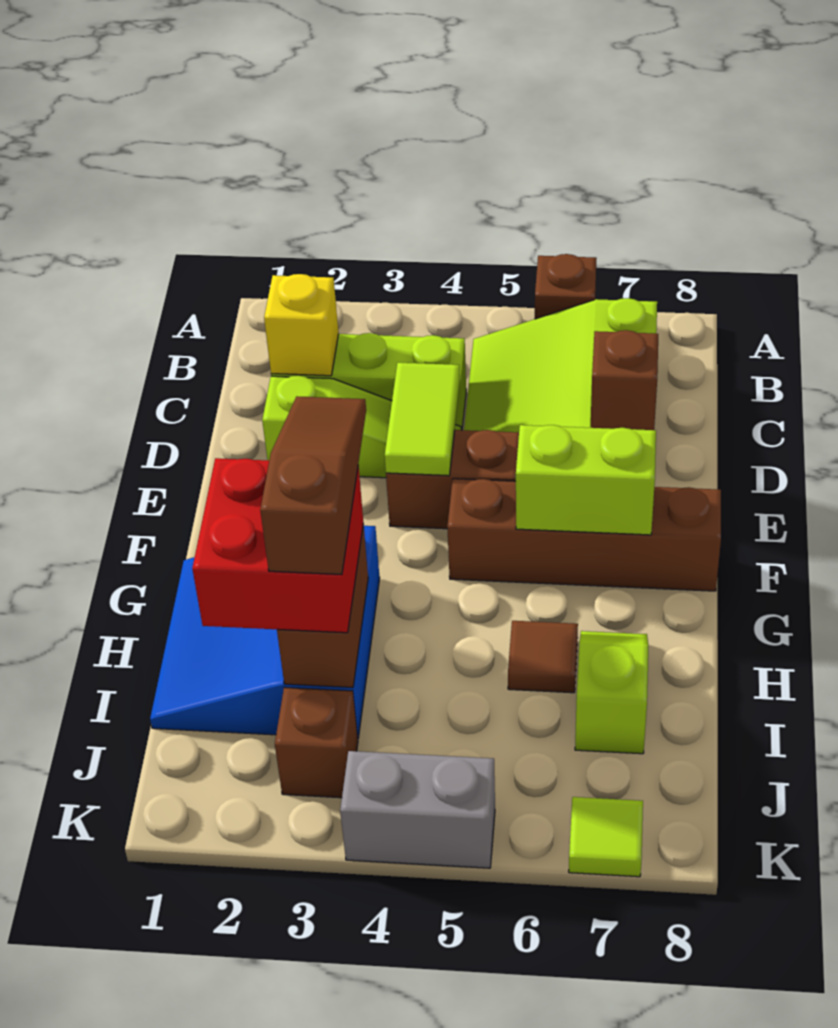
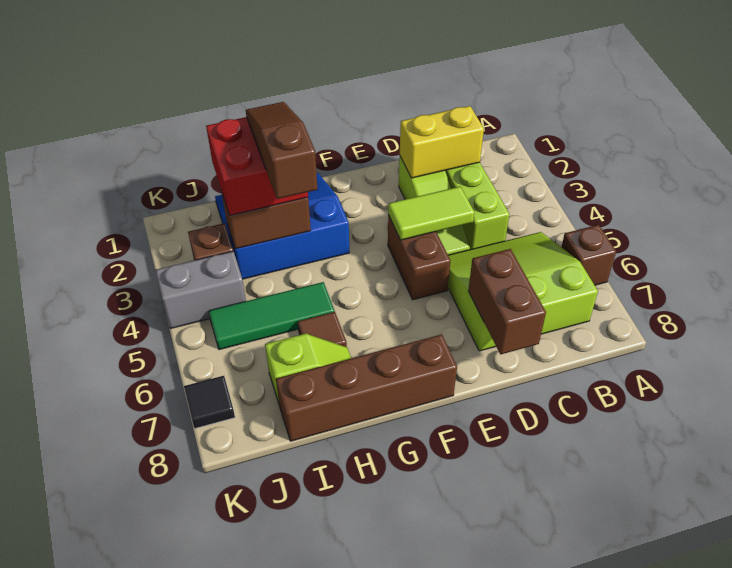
yellow 1x1 brick [264,274,339,376] -> yellow 1x2 brick [400,106,484,178]
brown 1x1 brick [591,330,658,430] -> brown 1x2 brick [468,249,546,354]
brown 1x4 brick [447,479,721,591] -> brown 1x4 brick turned to [276,334,457,441]
lime 1x2 brick [516,425,656,535] -> none
brown 1x3 slope [260,397,366,575] -> brown 1x3 slope turned to [246,102,318,199]
none -> green 1x3 tile [209,282,335,350]
grey 1x2 brick [340,751,495,868] -> grey 1x2 brick turned to [155,251,246,328]
lime 1x1 tile [569,797,643,877] -> black 1x1 tile [184,376,235,428]

